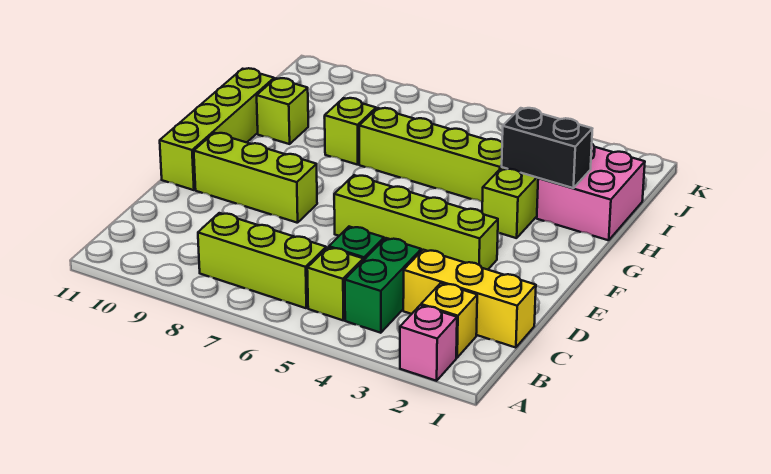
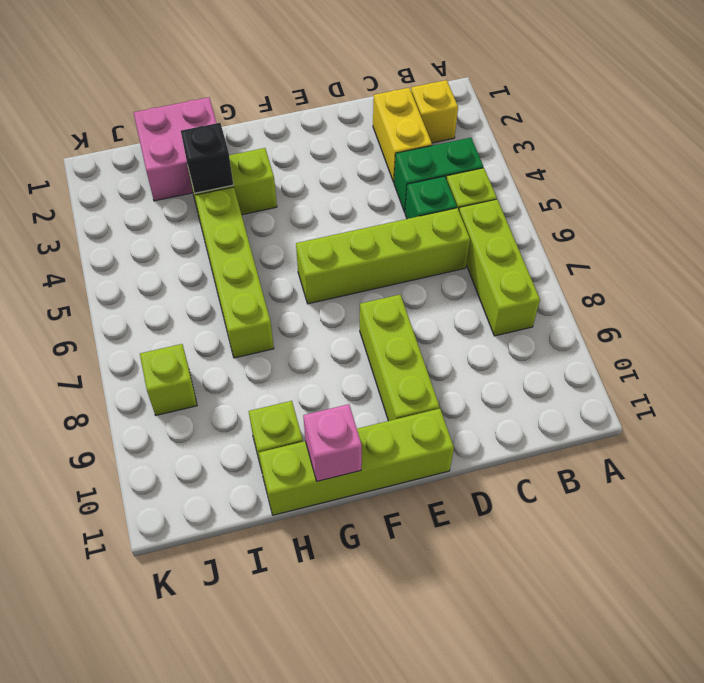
pink 1x1 brick [400,305,457,381] -> pink 1x1 brick moved to [303,404,362,481]
yellow 1x3 brick [403,250,536,348] -> yellow 1x2 brick [373,88,432,182]
lime 1x4 brick [334,175,498,270] -> lime 1x4 brick turned to [296,208,470,304]
black 1x2 brick [502,108,592,188] -> black 1x1 brick [181,123,233,193]
lime 1x1 brick [325,98,376,165] -> lime 1x1 brick moved to [140,344,197,415]

